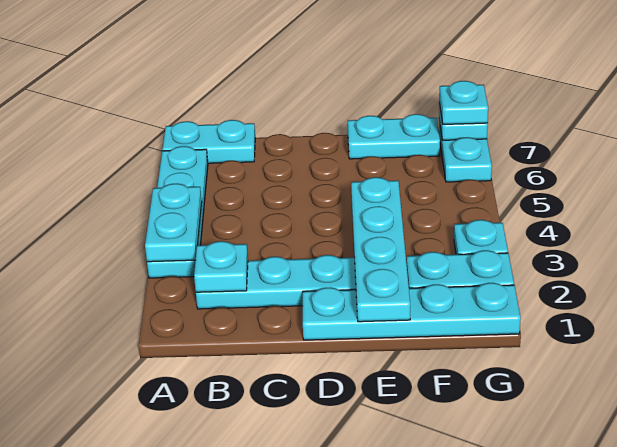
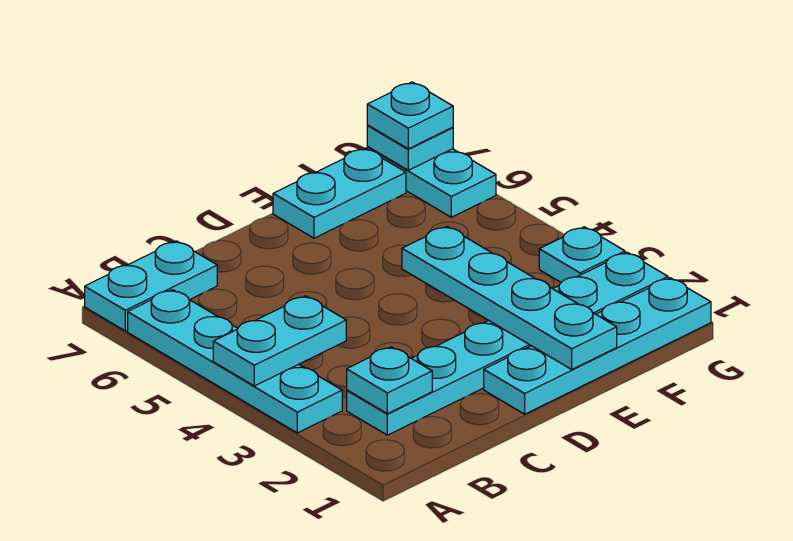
cyan 1x2 plate [145,183,202,262] -> cyan 1x2 plate turned to [213,296,346,386]

